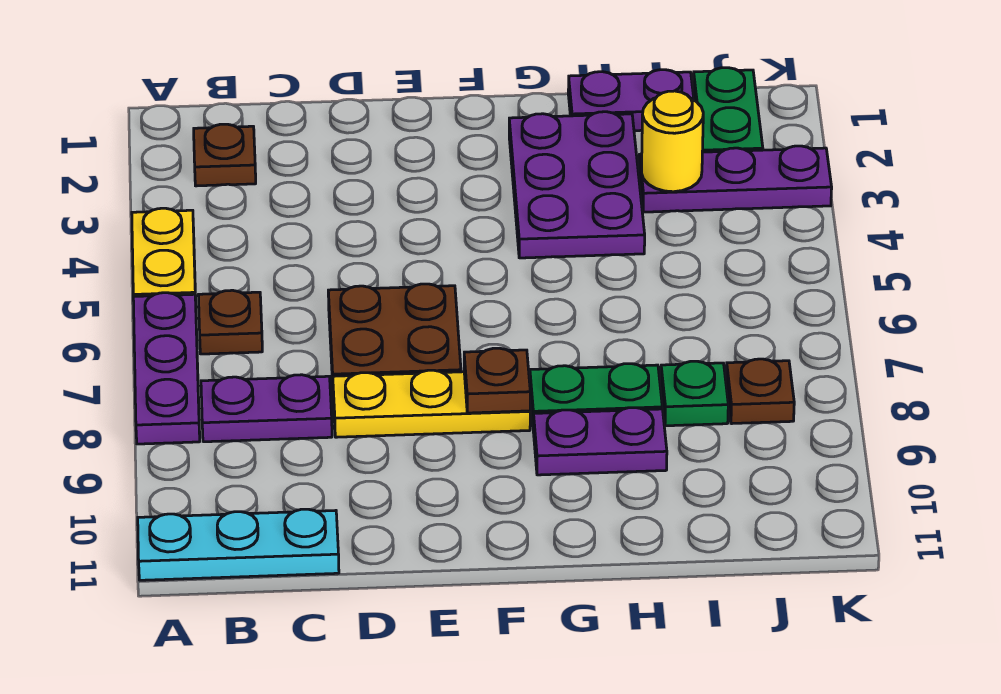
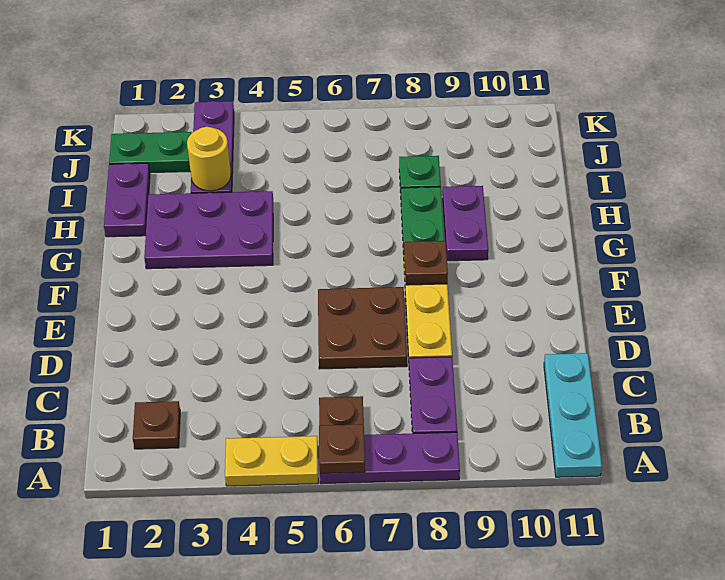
brown 1x1 plate [726,359,794,424] -> brown 1x1 plate moved to [319,424,365,473]

